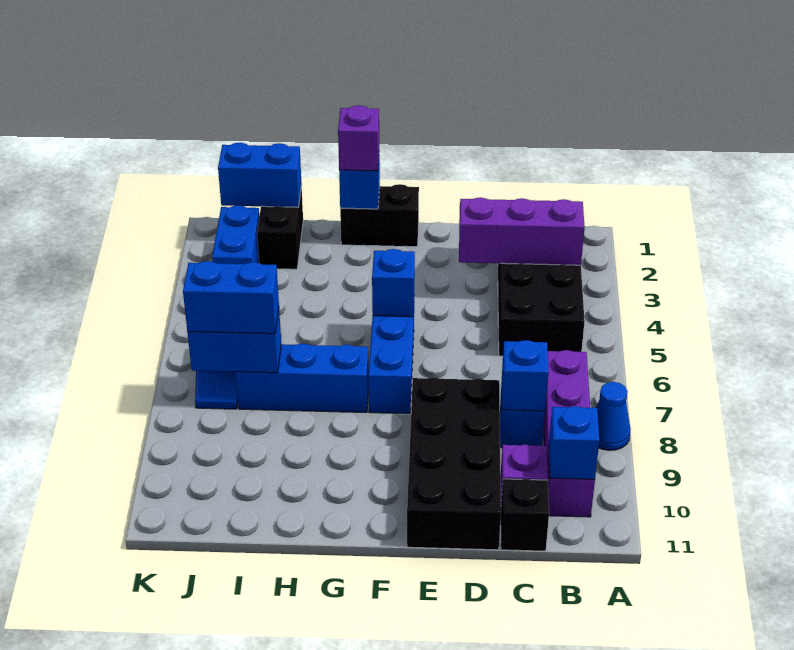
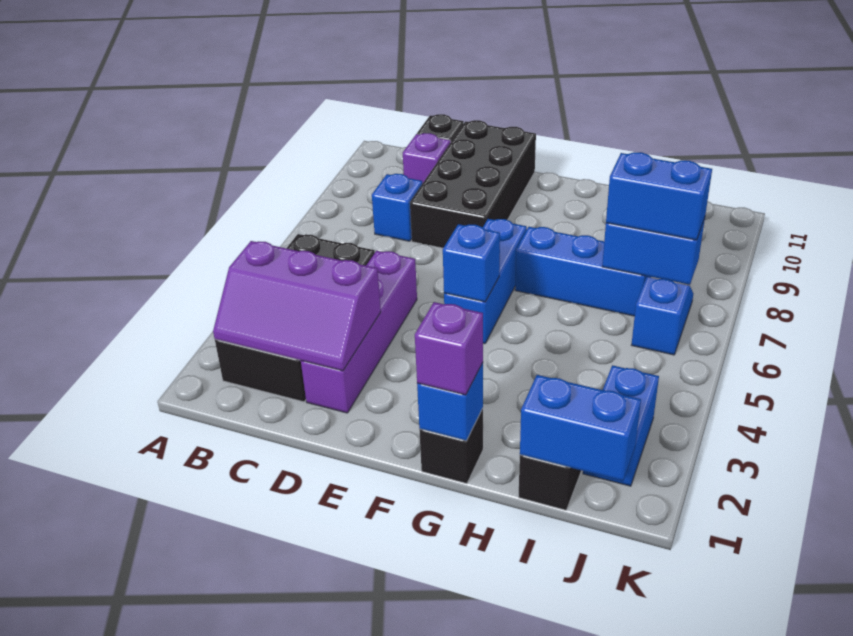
blue 1x1 cone [596,382,631,450] -> none
purple 1x4 brick [544,350,595,517] -> purple 1x4 brick moved to [301,251,417,413]
blue 1x1 brick [549,406,599,479] -> none
blue 1x1 brick [502,340,548,411] -> none
black 1x2 brick [340,184,419,247] -> black 1x1 brick [419,409,483,484]

